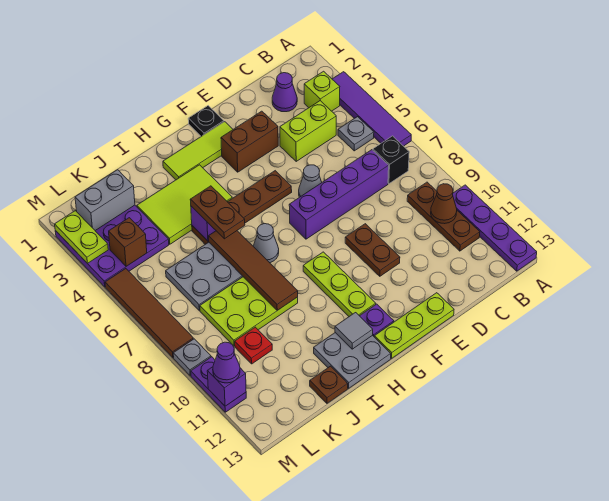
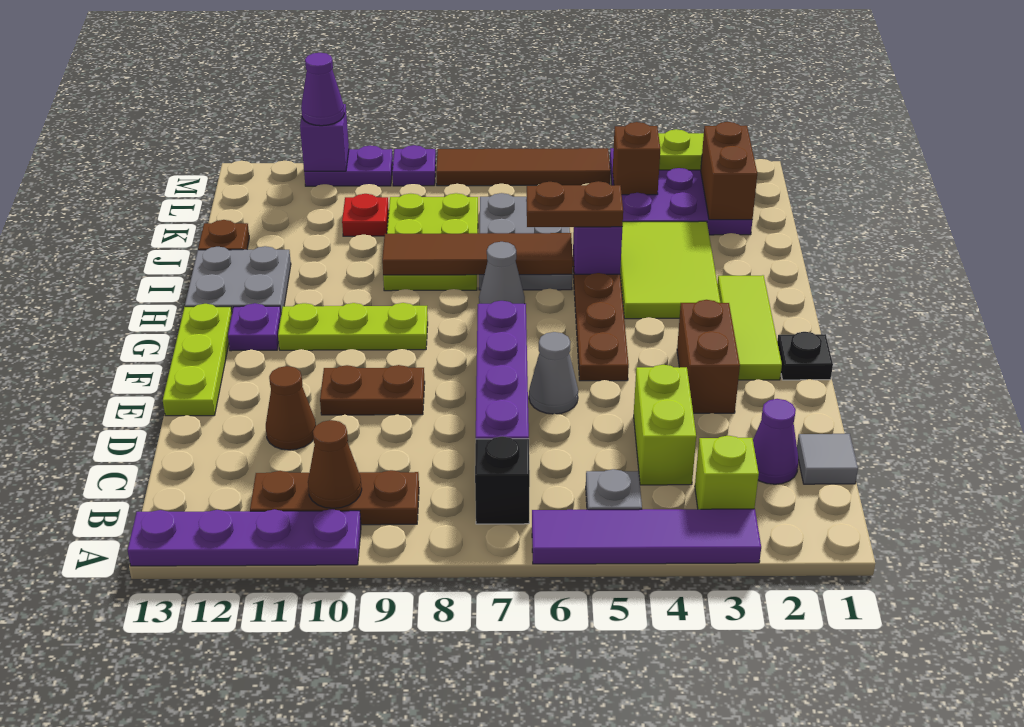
none -> brown 1x1 cone [266,366,316,450]
grey 1x1 tile [335,313,373,349] -> grey 1x1 tile moved to [797,434,858,484]
grey 1x2 brick [75,170,135,230] -> brown 1x2 brick [701,122,757,220]
grey 1x1 plate [173,339,211,376] -> purple 1x1 plate [392,145,436,186]

